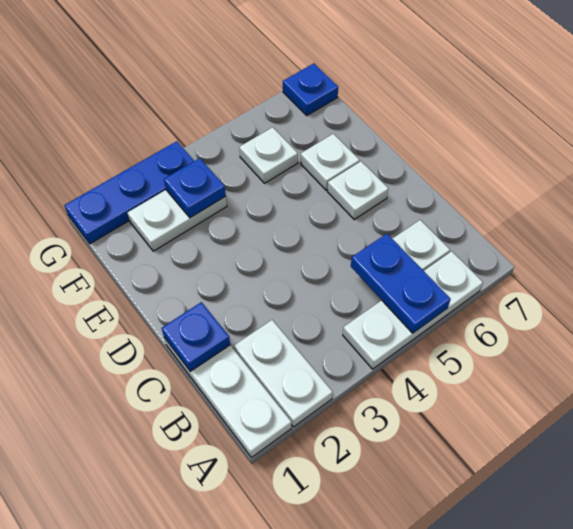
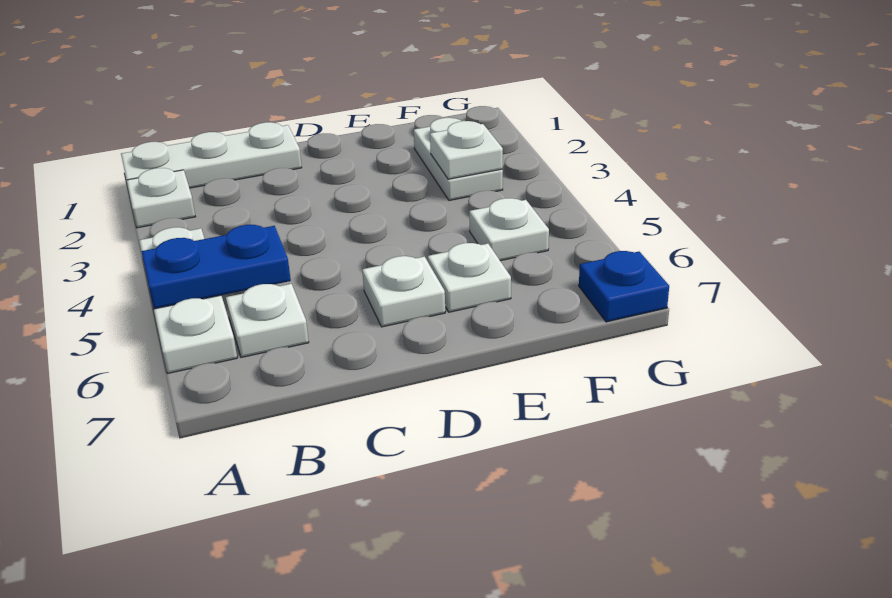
white 1x2 plate [234,320,333,427] -> white 1x1 plate [127,168,195,228]
blue 1x1 plate [162,302,230,372] -> none
blue 1x1 plate [164,158,226,218] -> white 1x1 plate [430,121,503,179]
blue 1x3 plate [64,141,194,244] -> none

